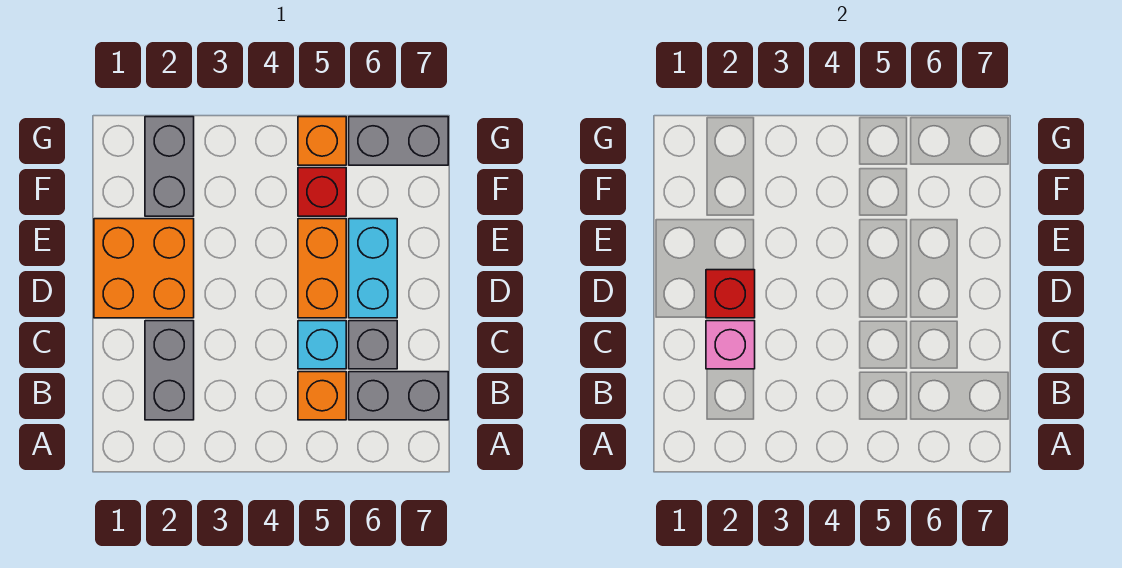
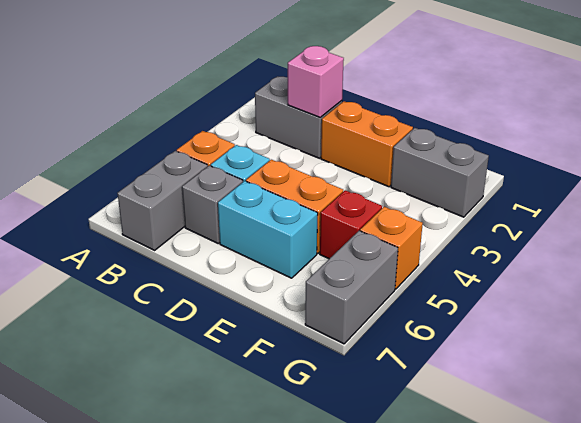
orange 2x2 brick [94,219,194,318] -> orange 1x2 brick [321,101,413,187]
red 1x1 brick [706,270,755,318] -> none

